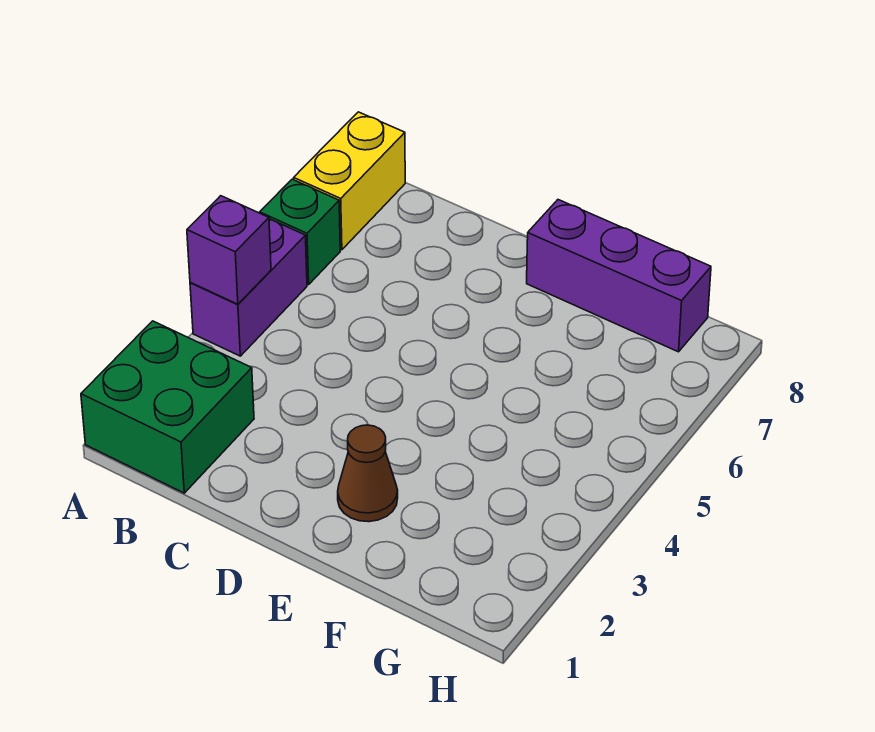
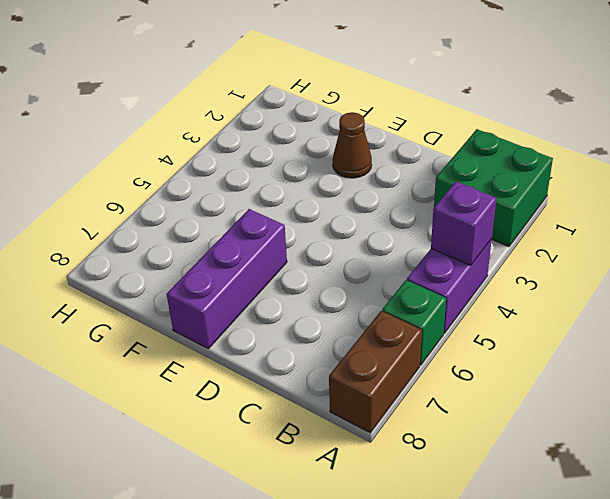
yellow 1x2 brick [294,112,405,250] -> brown 1x2 brick [329,311,422,433]
purple 1x3 brick [527,200,711,352] -> purple 1x3 brick turned to [167,209,287,349]

